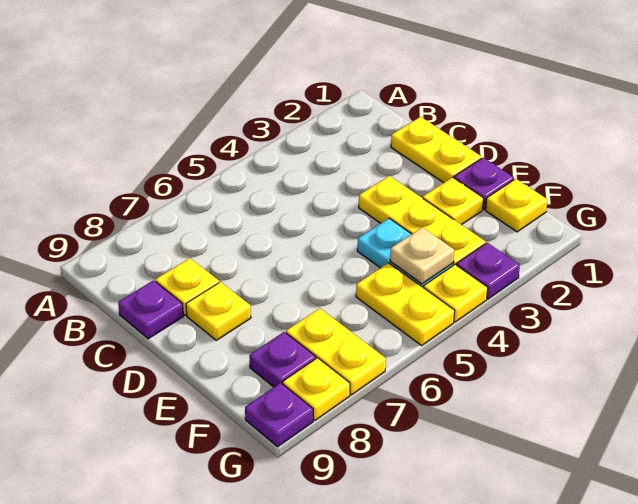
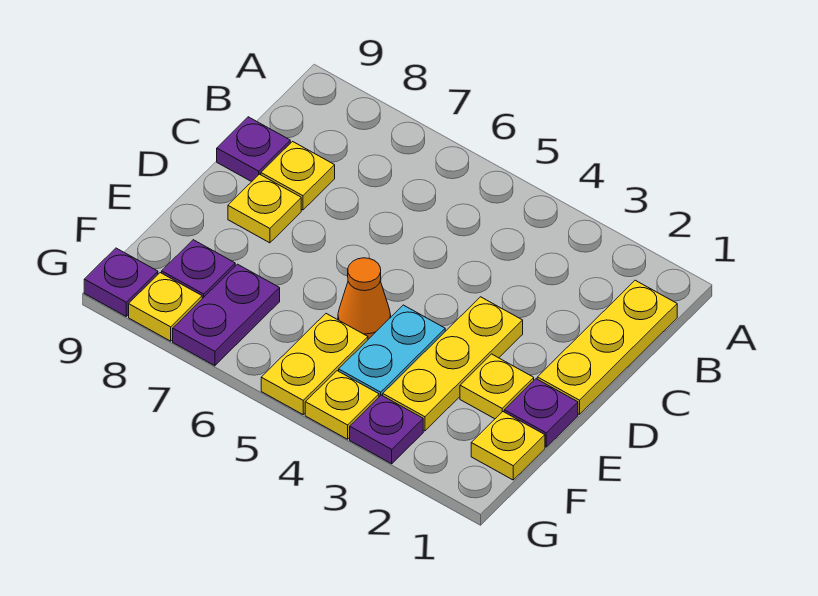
yellow 1x2 plate [391,117,482,183] -> yellow 1x3 plate [537,280,677,414]
none -> orange 1x1 cone [338,258,391,339]
tan 1x1 plate [390,227,454,284] -> none
yellow 1x2 plate [286,308,386,395] -> purple 1x2 plate [173,264,280,366]

